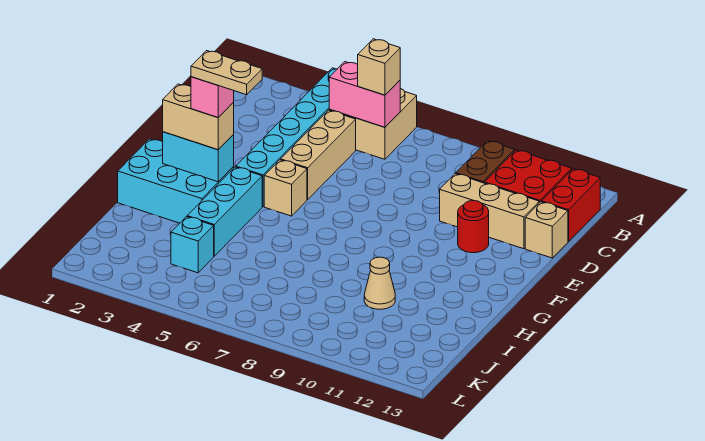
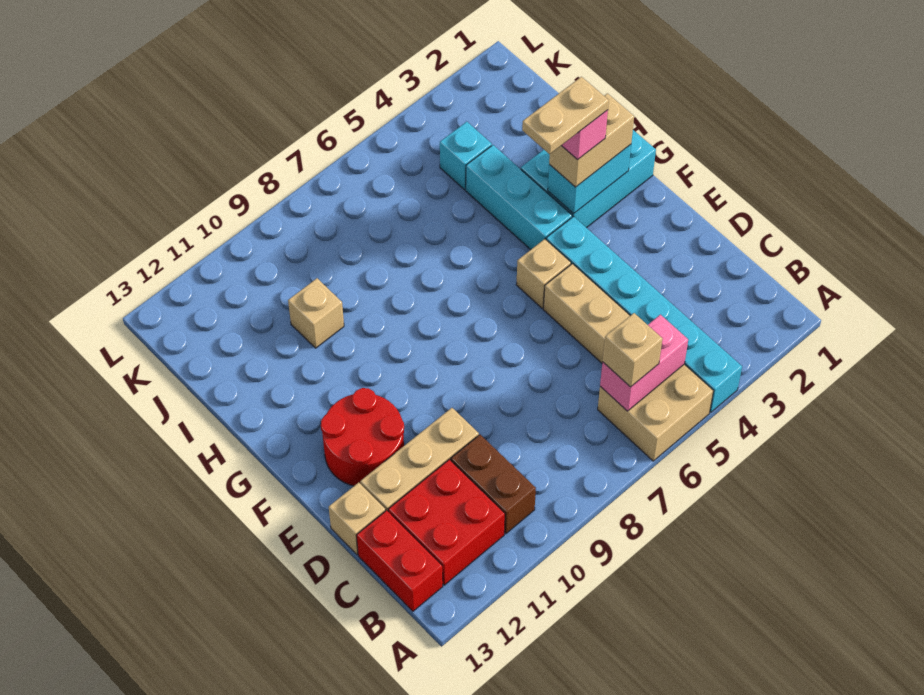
red 1x1 round brick [458,201,489,253] -> red 2x2 round brick [321,388,404,486]
tan 1x1 cone [364,257,395,309] -> tan 1x1 brick [288,278,344,348]

